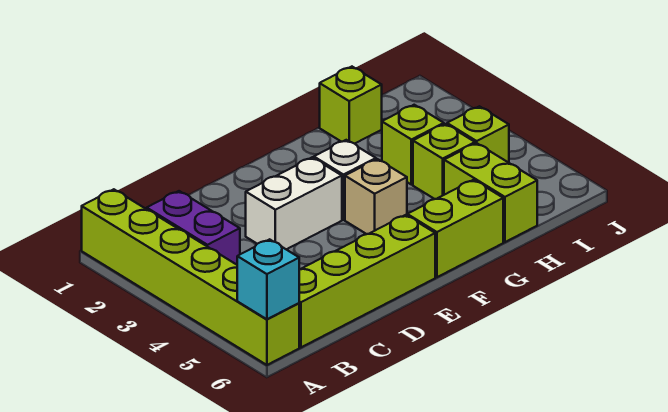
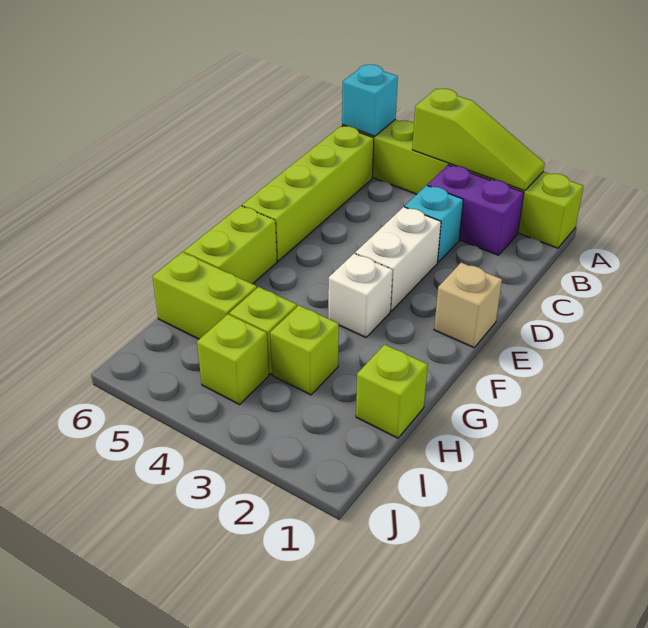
none -> lime 1x3 slope [412,89,545,191]
none -> cyan 1x1 brick [405,185,463,262]
tan 1x1 brick [345,159,407,234] -> tan 1x1 brick moved to [434,263,502,347]

